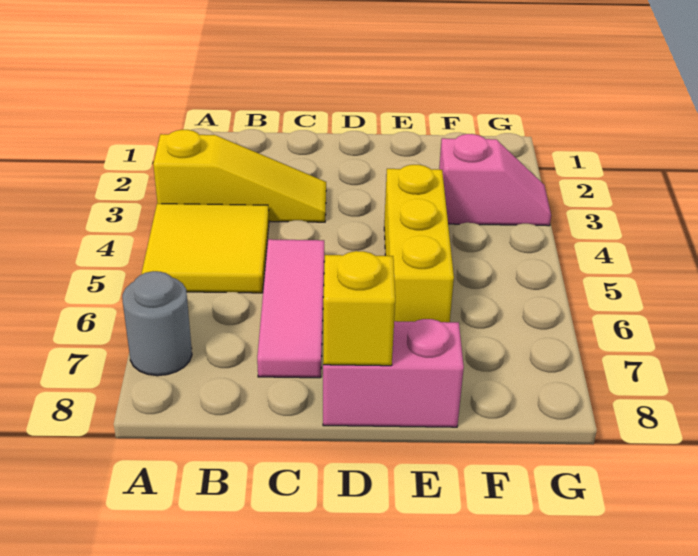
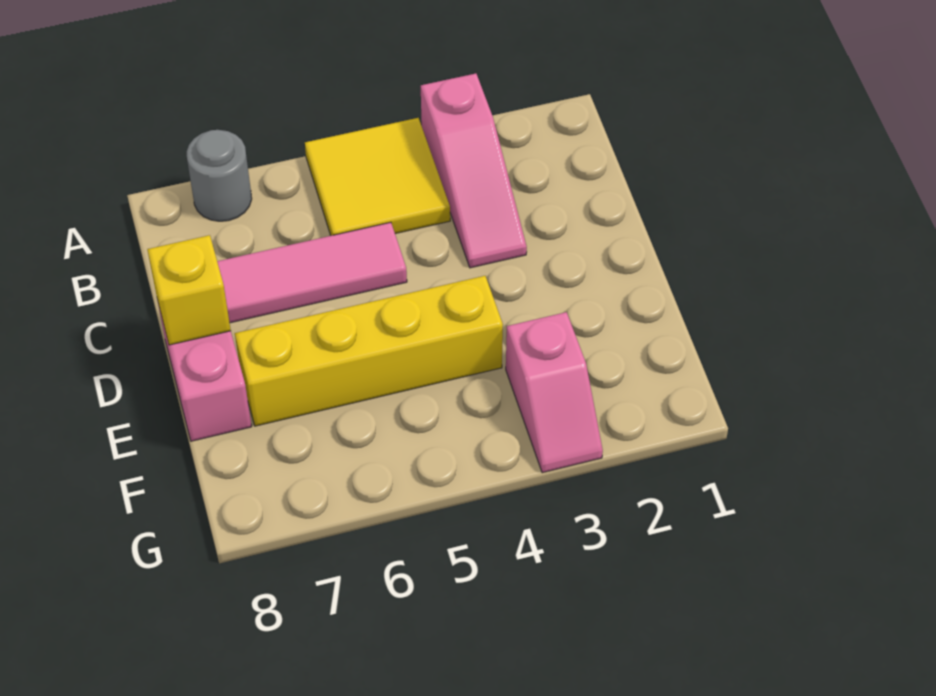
yellow 1x3 slope [153,130,326,222] -> pink 1x3 slope [421,74,527,268]
yellow 1x3 brick [384,165,454,322] -> yellow 1x4 brick [235,276,503,426]

